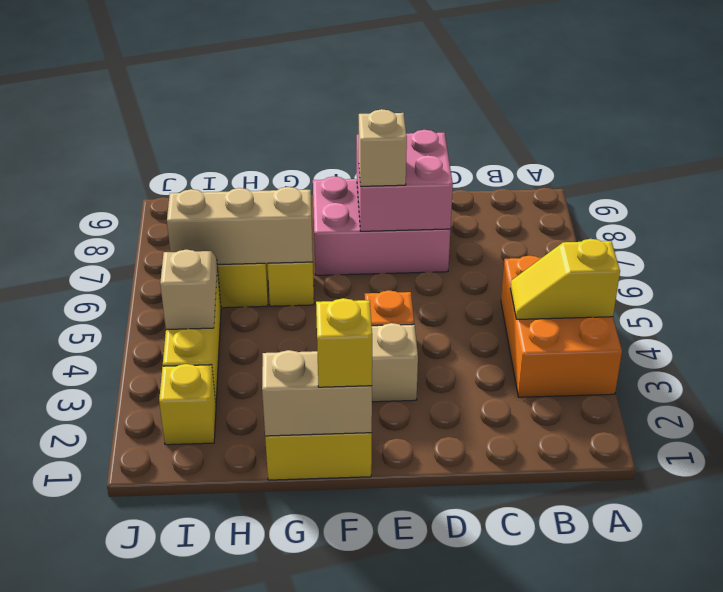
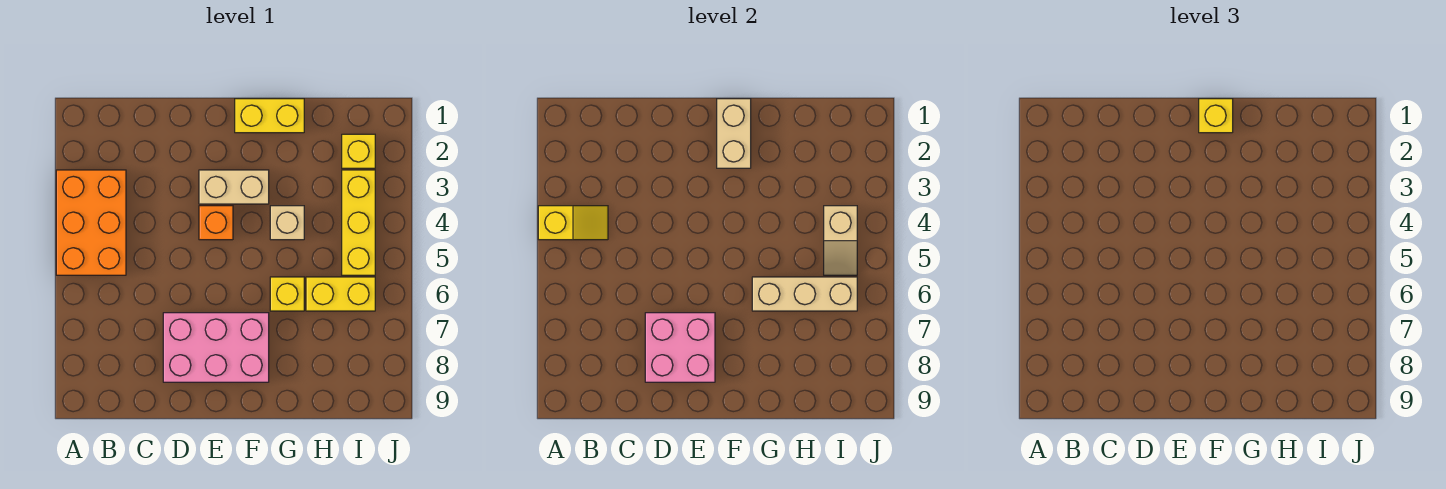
tan 1x1 brick [359,109,407,186] -> tan 1x1 brick moved to [270,206,304,240]
tan 1x2 brick [262,350,372,436] -> tan 1x2 brick turned to [717,99,751,168]

